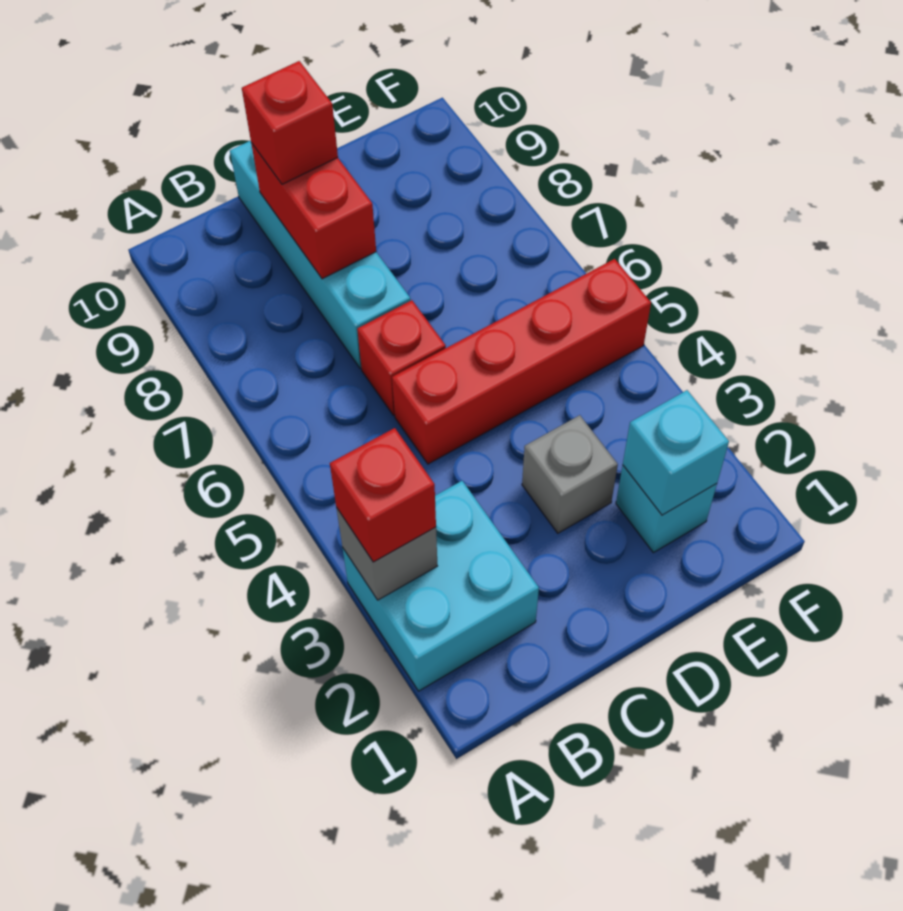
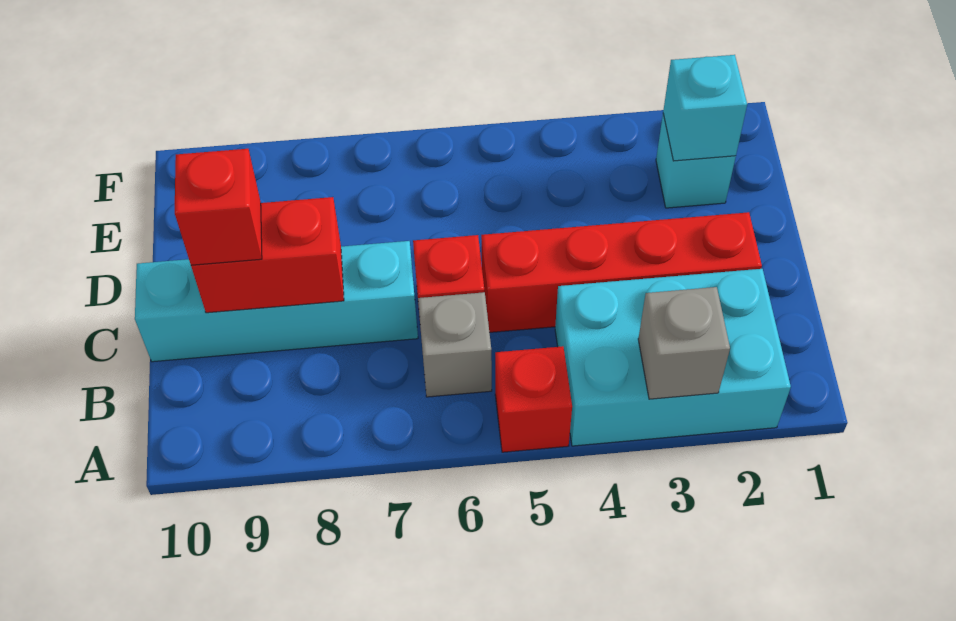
cyan 2x2 brick [342,481,539,691] -> cyan 2x3 brick [555,269,791,446]
red 1x1 brick [330,428,436,562] -> red 1x1 brick moved to [495,346,572,452]
red 1x4 brick [392,259,651,464] -> red 1x4 brick turned to [481,212,762,333]
grey 1x1 brick [522,415,618,533] -> grey 1x1 brick moved to [418,292,492,397]

